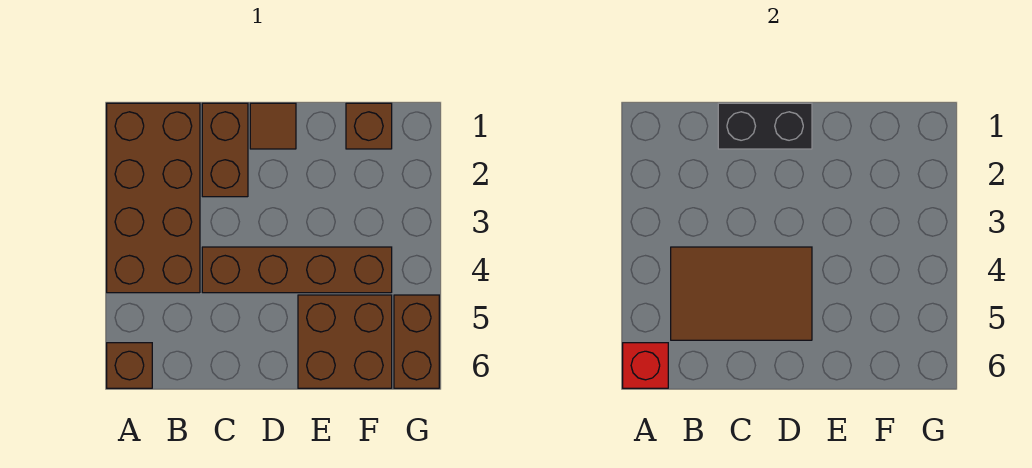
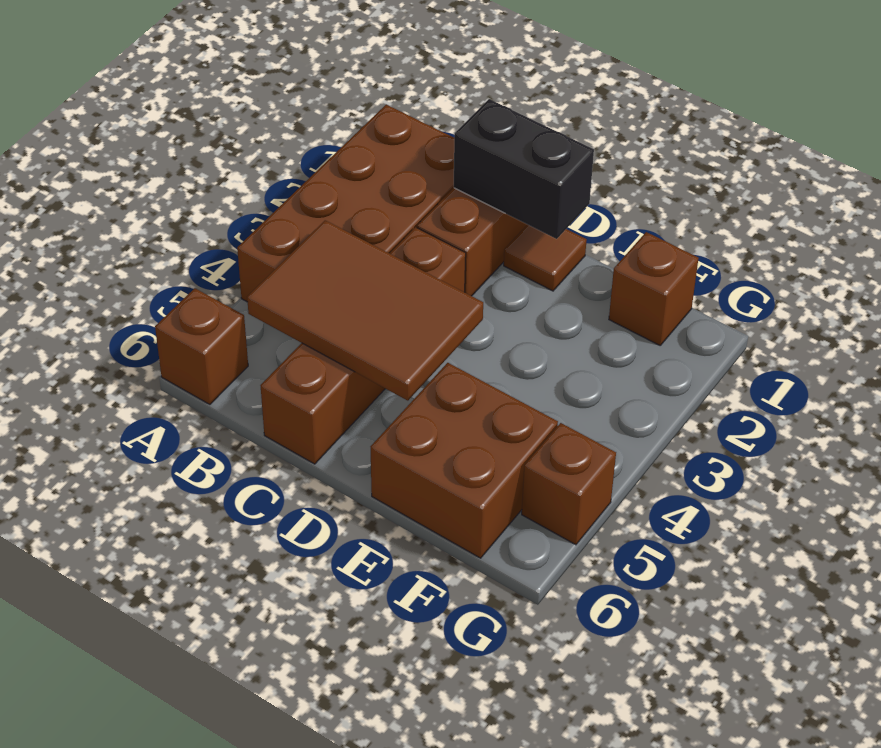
red 1x1 brick [623,343,668,388] -> none
brown 1x4 brick [202,247,392,293] -> brown 1x4 brick turned to [260,227,466,464]
brown 1x2 brick [394,295,439,388] -> brown 1x1 brick [522,423,616,545]

